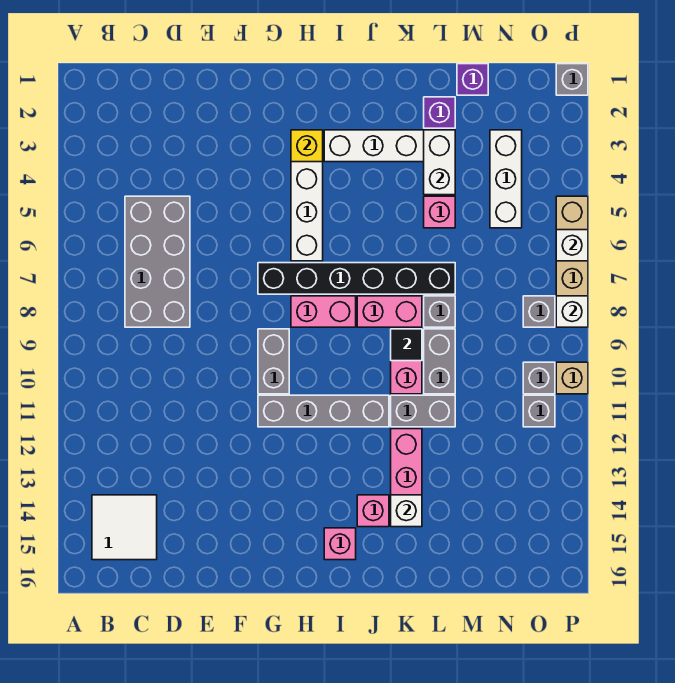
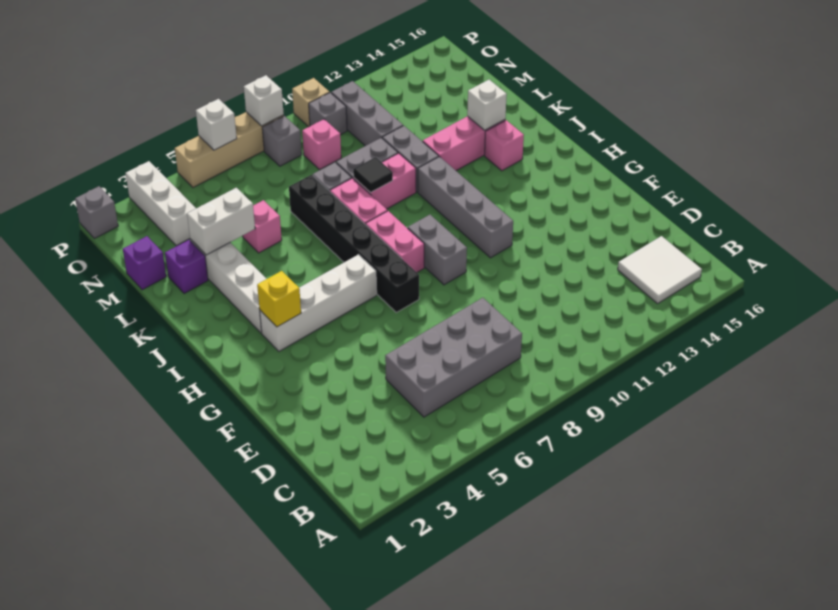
grey 1x2 brick [258,329,289,394] -> grey 1x2 brick turned to [408,215,467,285]
pink 1x1 brick [324,528,356,560] -> pink 1x1 brick moved to [302,119,341,169]
white 1x3 brick [490,130,522,228] -> white 1x3 brick turned to [126,161,196,246]
grey 1x1 brick [523,395,555,427] -> grey 1x3 brick [331,81,403,146]

